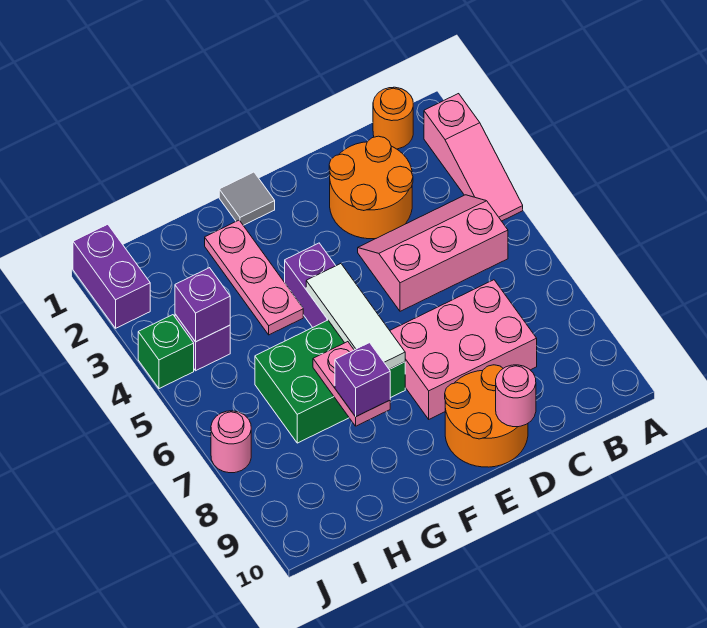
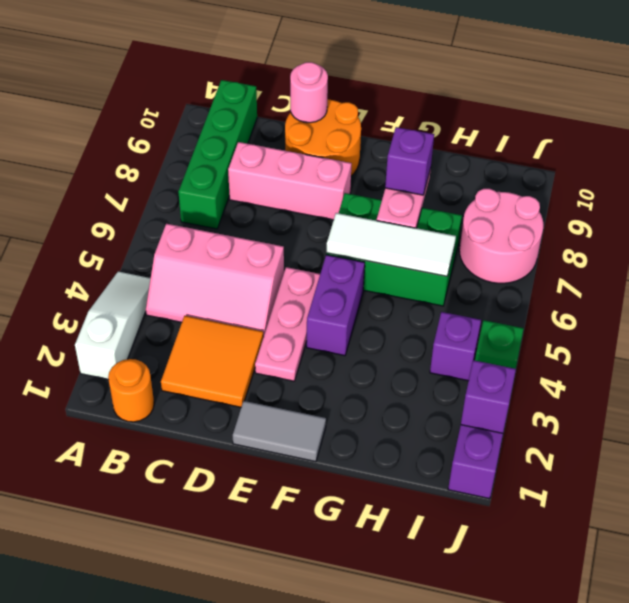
pink 1x3 slope [424,94,523,221] -> white 1x3 slope [75,272,151,379]
none -> green 1x4 brick [178,80,257,229]
orange 2x2 round brick [329,136,413,239] -> orange 2x2 tile [161,316,264,407]
pink 2x3 brick [390,280,537,419] -> pink 1x3 brick [228,142,352,220]
grey 1x1 tile [219,172,275,225] -> grey 1x2 tile [233,401,326,462]
white 1x3 tile [306,264,405,369] -> white 1x3 tile turned to [327,213,456,276]
pink 1x3 plate [205,220,303,335] -> pink 1x3 plate moved to [255,267,320,381]
purple 1x1 brick [175,268,230,342] -> purple 1x1 brick moved to [461,360,516,433]
pink 1x1 round brick [211,411,251,473] -> pink 2x2 round brick [459,189,543,283]

